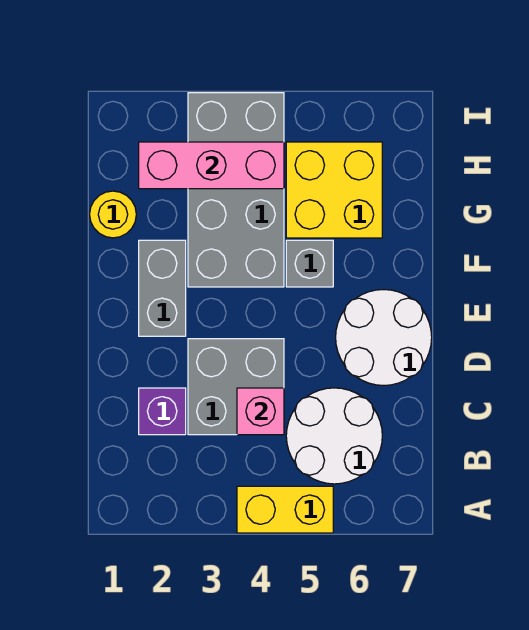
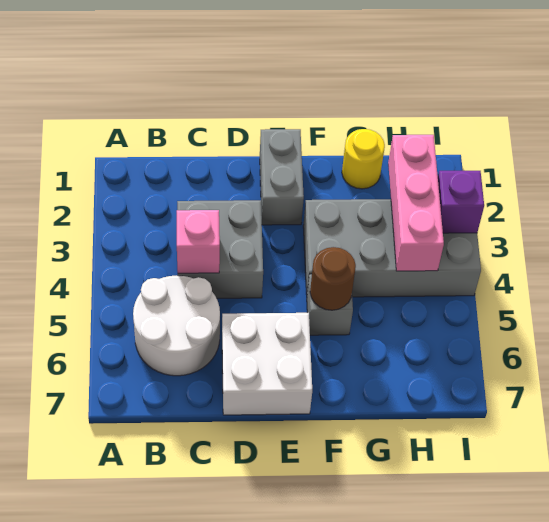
yellow 1x2 brick [237,486,333,533] -> none
purple 1x1 brick [139,388,186,435] -> purple 1x1 brick moved to [438,171,484,233]
white 2x2 round brick [336,290,432,386] -> white 2x2 brick [222,313,312,415]
grey 1x2 brick [139,240,186,336] -> grey 1x2 brick turned to [260,129,304,225]
none -> brown 1x1 round brick [310,247,356,310]
yellow 2x2 brick [286,142,382,238] -> none

